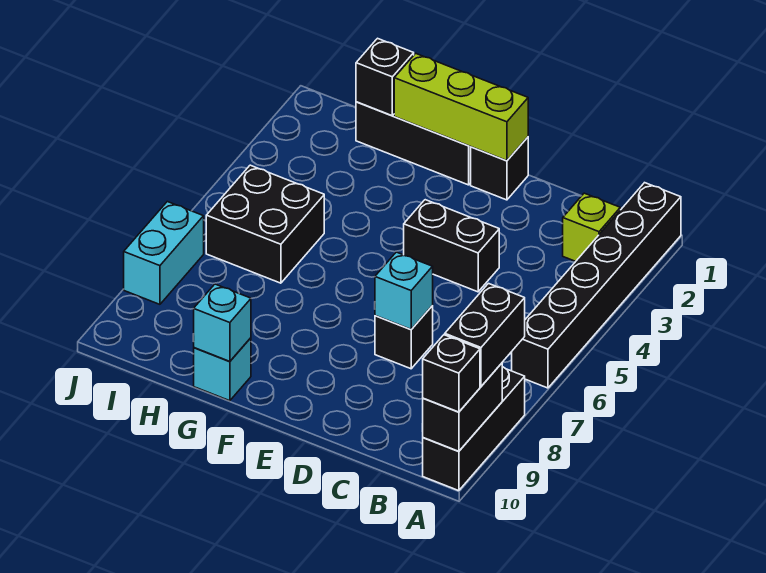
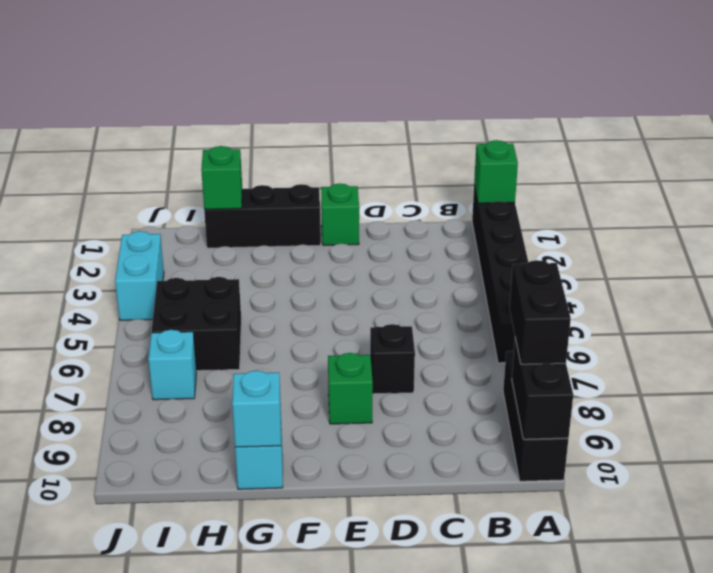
none -> green 1x1 brick [474,140,518,203]
black 1x1 brick [423,335,480,412] -> none
lime 1x1 brick [563,193,620,261] -> none
black 1x2 brick [404,200,499,292] -> none
cyan 1x1 brick [375,252,433,329] -> cyan 1x1 brick moved to [148,330,196,400]
black 1x1 brick [471,137,528,200] -> green 1x1 brick [321,184,359,245]
lime 1x3 brick [394,53,528,161] -> none
none -> green 1x1 brick [328,353,373,424]
black 1x1 brick [356,38,414,115] -> green 1x1 brick [201,146,242,209]
cyan 1x2 brick [124,202,204,304] -> cyan 1x2 brick moved to [115,231,164,320]

